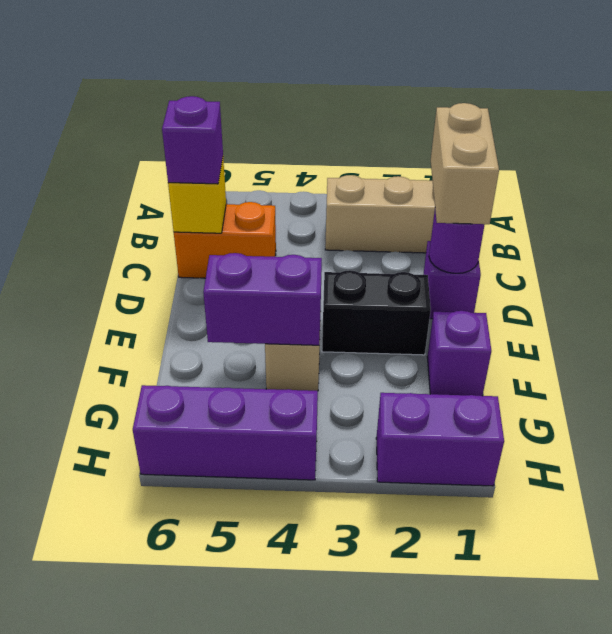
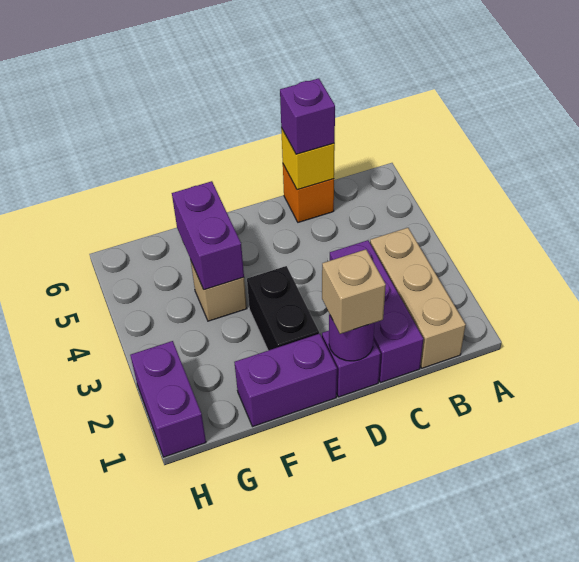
tan 1x2 brick [431,103,499,224] -> tan 1x1 brick [322,249,386,334]
orange 1x2 brick [174,202,276,278] -> orange 1x1 brick [283,165,334,222]
purple 1x1 brick [427,311,491,396] -> purple 1x2 brick [234,334,337,427]
purple 1x3 brick [133,385,318,480] -> purple 1x3 brick moved to [330,240,423,383]

